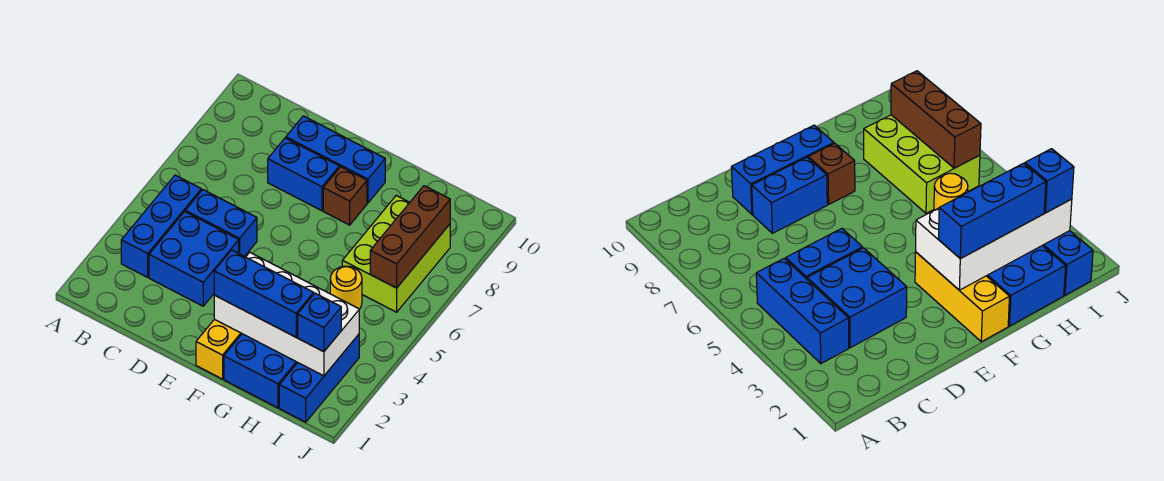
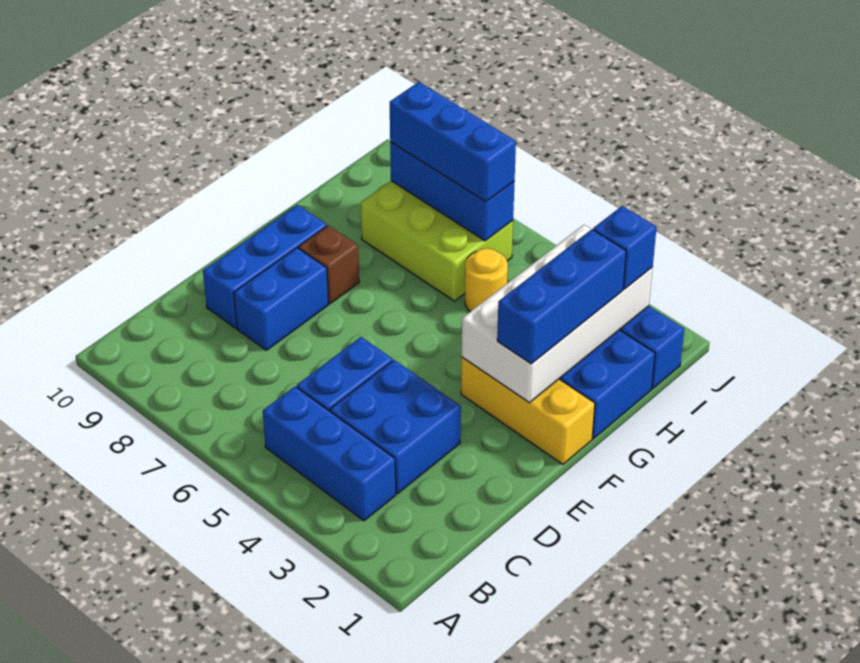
brown 1x3 brick [370,186,450,288] -> blue 1x3 brick [390,142,515,241]
none -> blue 1x3 brick [390,82,516,202]

